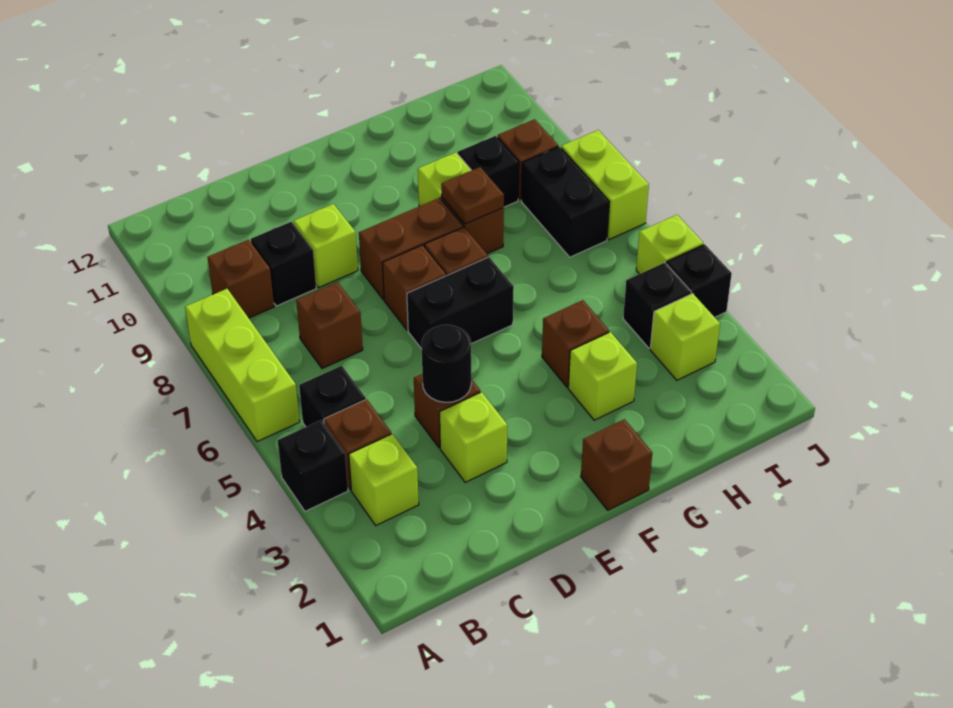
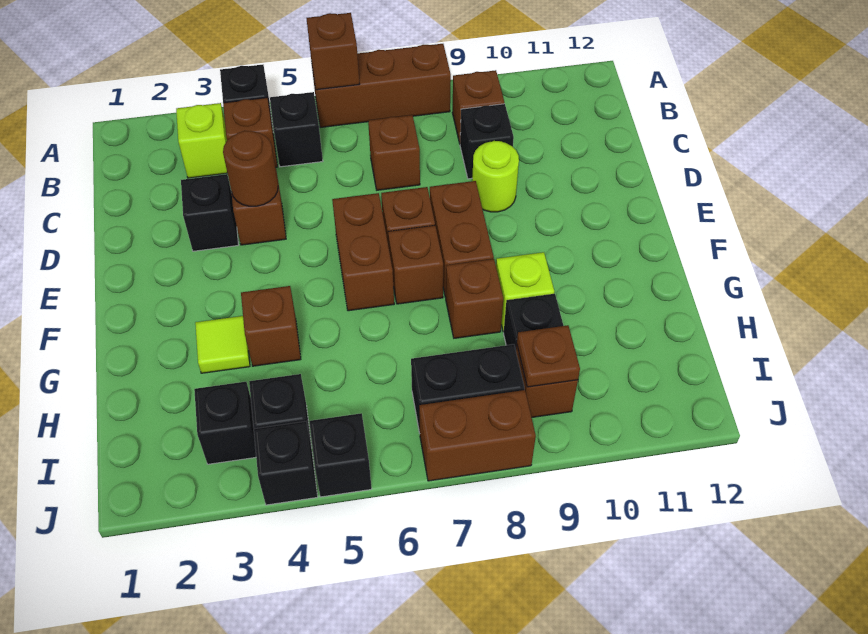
lime 1x3 brick [185,289,300,442] -> brown 1x3 brick [312,44,451,128]
lime 1x1 brick [440,392,507,482] -> black 1x1 brick [181,174,238,251]
black 1x1 round brick [421,325,471,402] -> brown 1x1 round brick [223,131,278,206]
lime 1x1 brick [294,204,358,288] -> lime 1x1 round brick [472,141,519,212]
black 1x2 brick [407,257,514,349] -> brown 1x2 brick [332,193,394,311]
brown 1x1 brick [581,419,652,510] -> brown 1x1 brick moved to [306,13,359,90]
lime 1x1 brick [568,332,637,420] -> lime 1x1 tile [195,316,250,373]
brown 1x1 plate [441,167,504,224] -> brown 1x1 plate moved to [517,325,580,387]
lime 1x1 brick [650,294,720,380] -> black 1x1 brick [194,382,256,464]
lime 1x1 brick [636,215,703,274] -> black 1x1 brick [309,413,372,497]
lime 1x2 brick [561,130,649,240] -> brown 1x2 brick [419,390,536,481]

